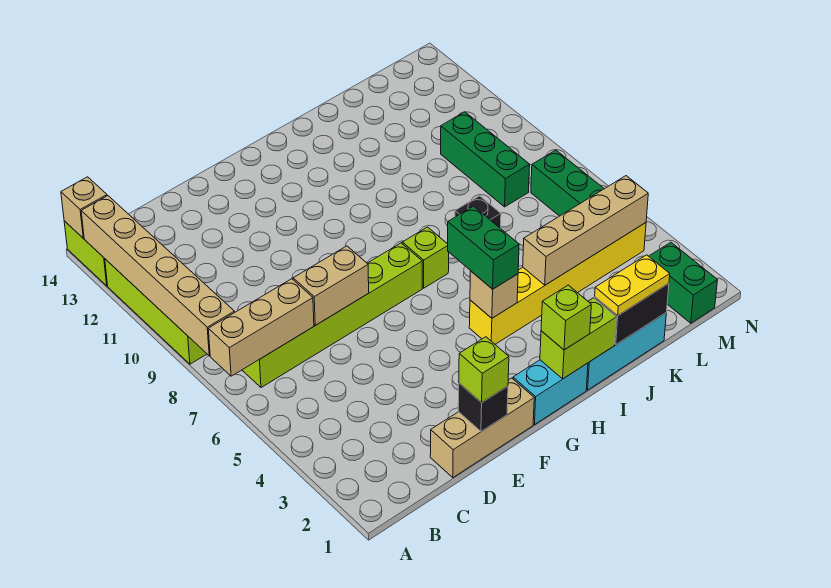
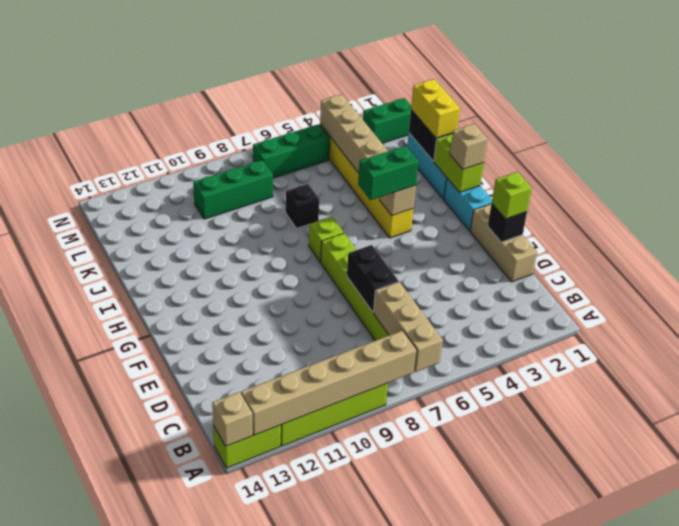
tan 1x2 brick [293,246,369,325] -> black 1x2 brick [347,245,399,312]
lime 1x1 brick [541,285,591,350] -> tan 1x1 brick [450,124,488,169]
yellow 1x2 plate [595,255,670,316] -> yellow 1x2 brick [411,79,460,138]

